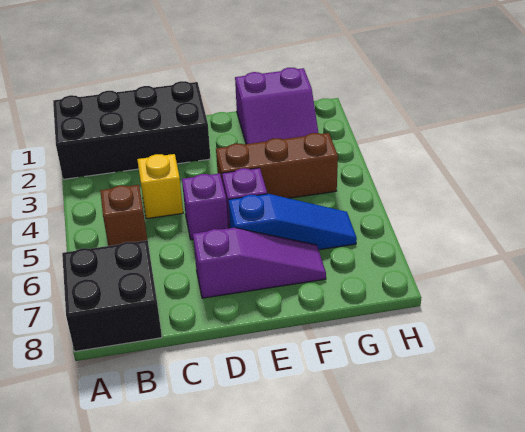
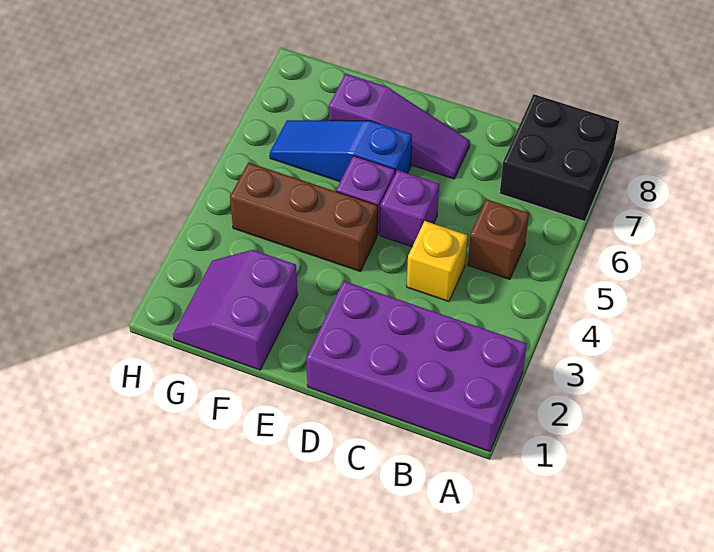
black 2x4 brick [53,81,211,179] -> purple 2x4 brick [306,281,527,452]
purple 1x3 slope [193,228,326,298] -> purple 1x3 slope turned to [329,74,470,179]
purple 2x2 slope [235,68,318,144] -> purple 2x2 slope turned to [173,250,298,370]

